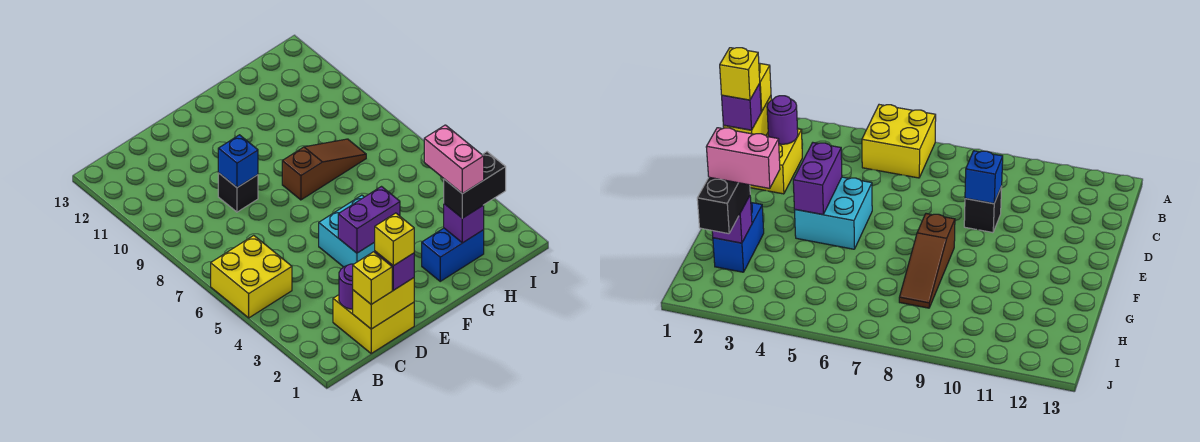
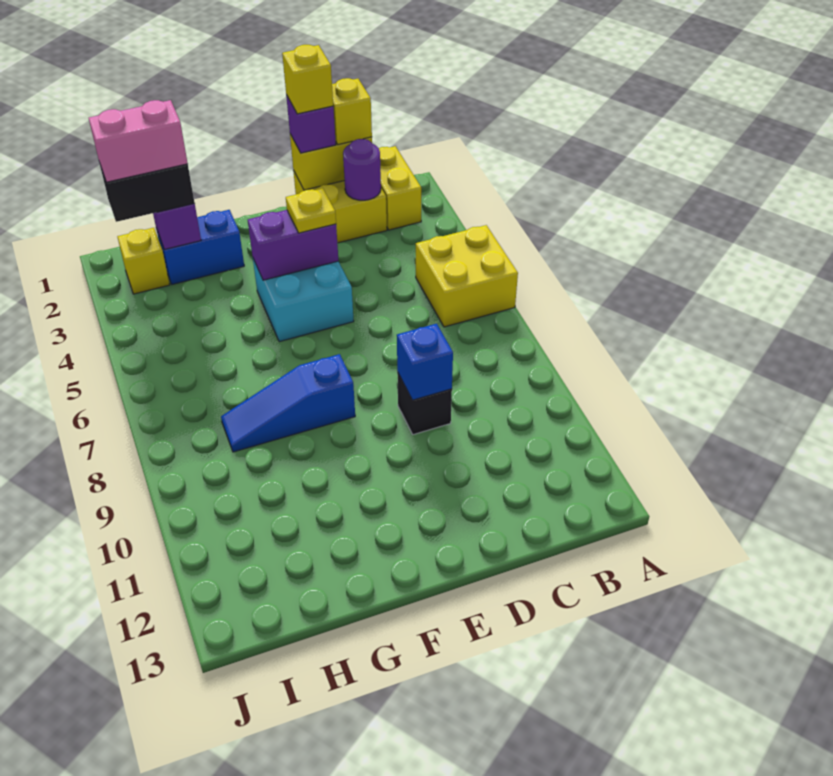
none -> yellow 1x2 brick [379,146,421,230]
none -> yellow 1x1 plate [286,188,336,233]
brown 1x3 slope [282,139,366,200] -> blue 1x3 slope [221,354,355,452]
pink 1x2 brick [424,125,484,194] -> pink 1x2 brick turned to [89,100,188,182]
none -> yellow 1x1 brick [117,228,170,294]

